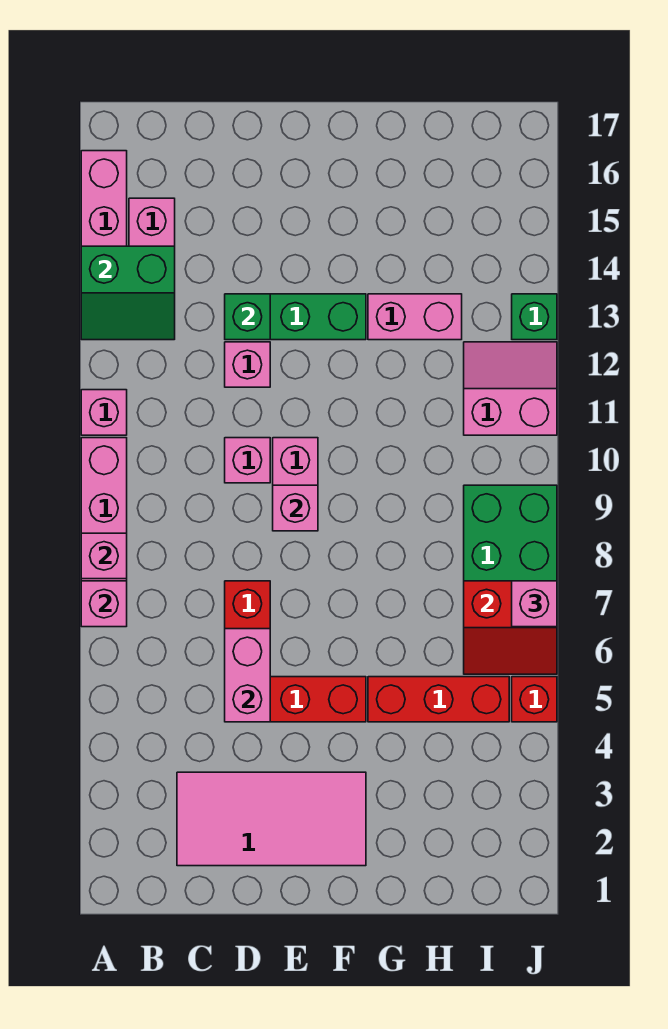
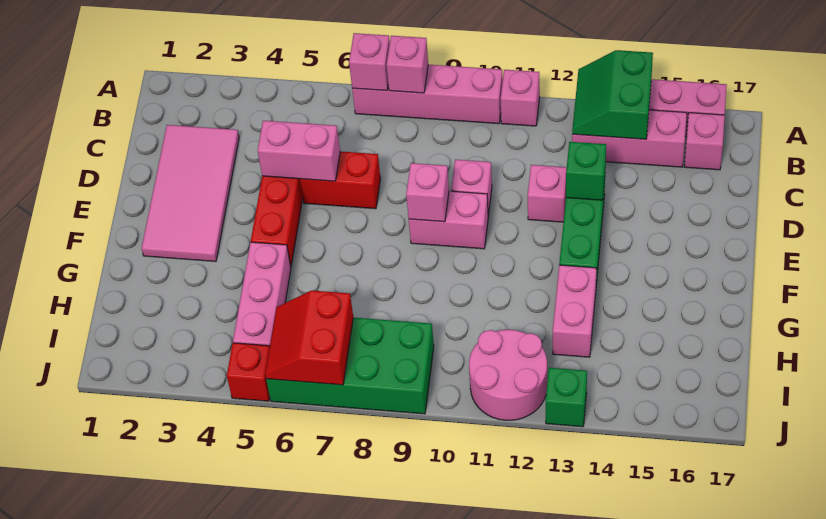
red 1x3 brick [368,677,509,722] -> pink 1x3 brick [233,242,291,346]
pink 2x2 slope [464,342,557,435] -> pink 2x2 round brick [469,330,547,420]
pink 1x1 brick [512,581,557,627] -> pink 1x1 brick moved to [684,113,725,170]

